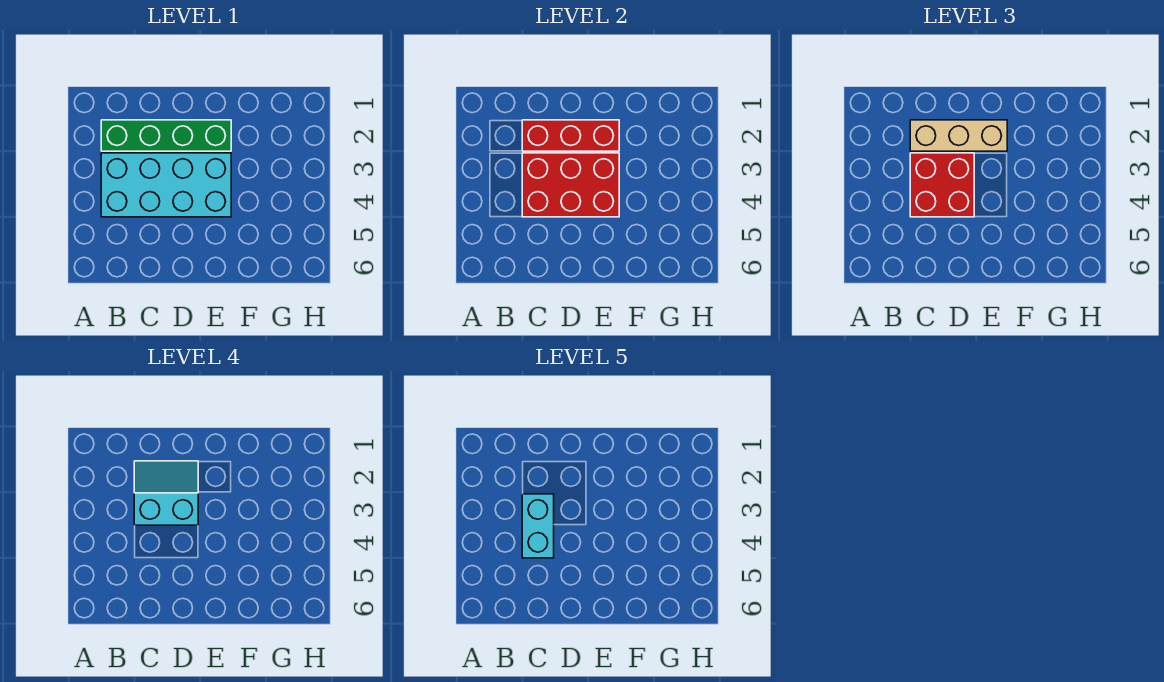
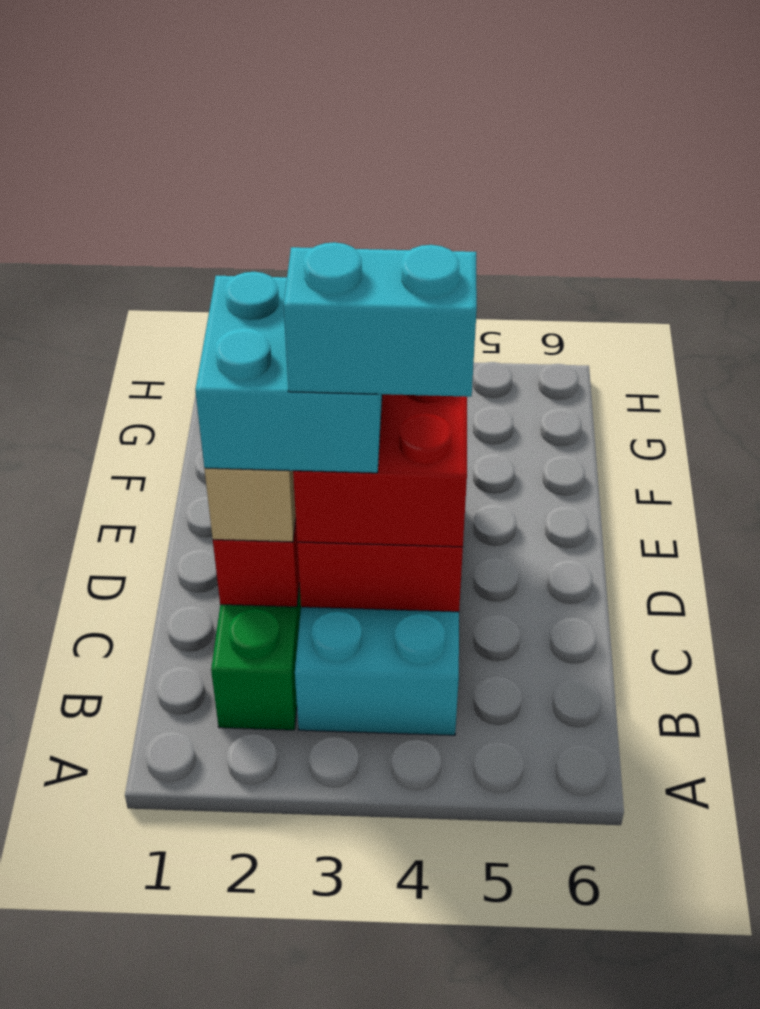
cyan 2x2 slope [134,461,198,525] -> cyan 2x2 brick [195,272,382,473]

